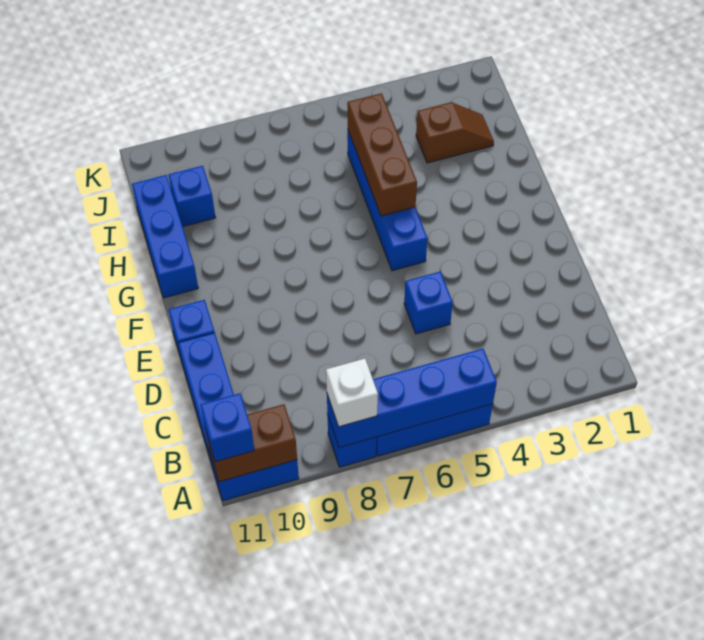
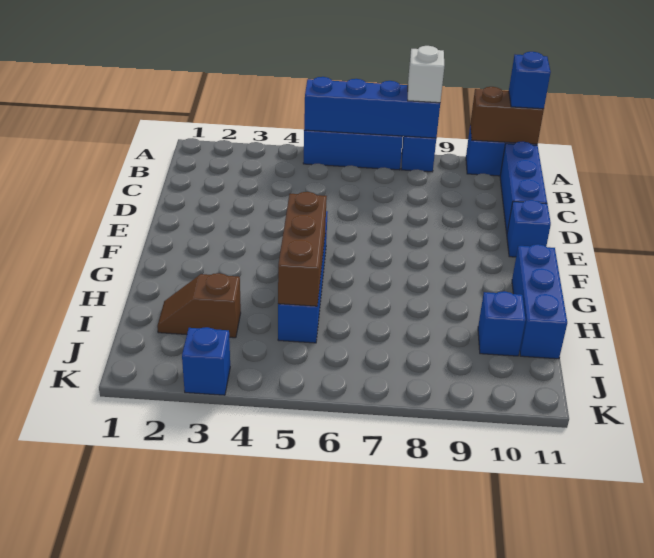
blue 1x1 brick [404,271,453,334] -> blue 1x1 brick moved to [182,327,230,395]

